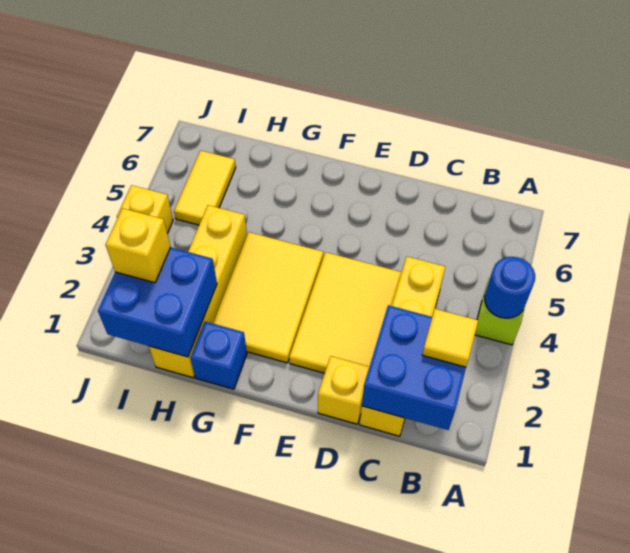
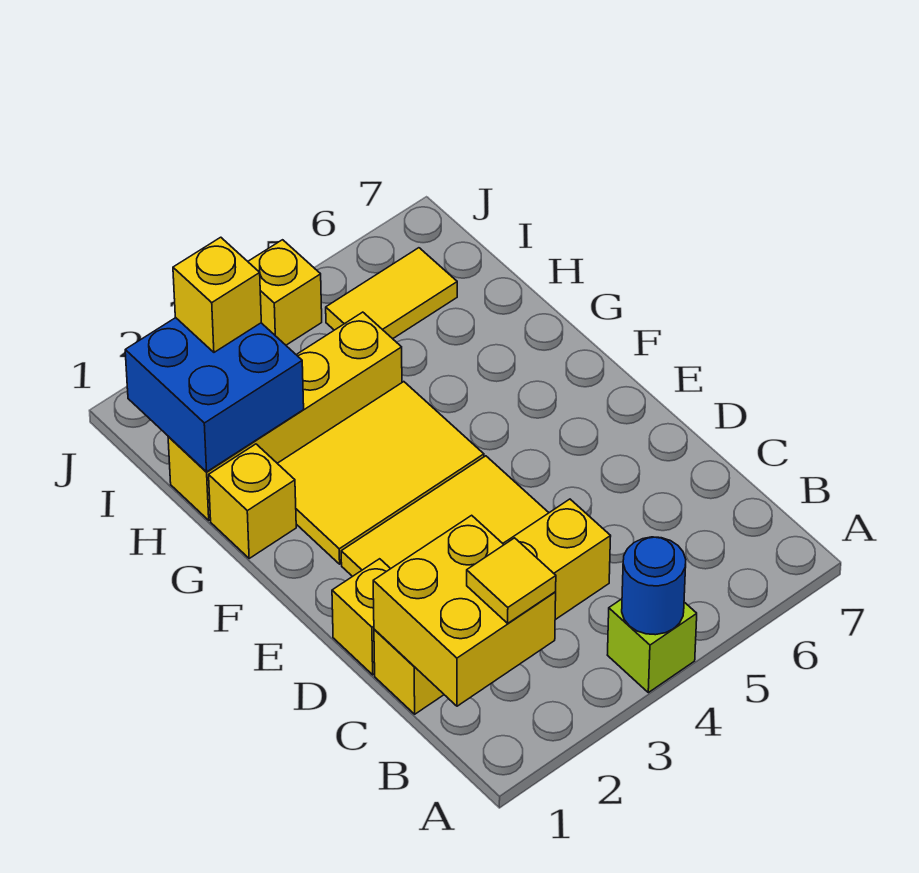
blue 2x2 brick [362,305,466,430] -> yellow 2x2 brick [373,515,556,706]
blue 1x1 brick [190,322,247,389] -> yellow 1x1 brick [209,444,296,558]

